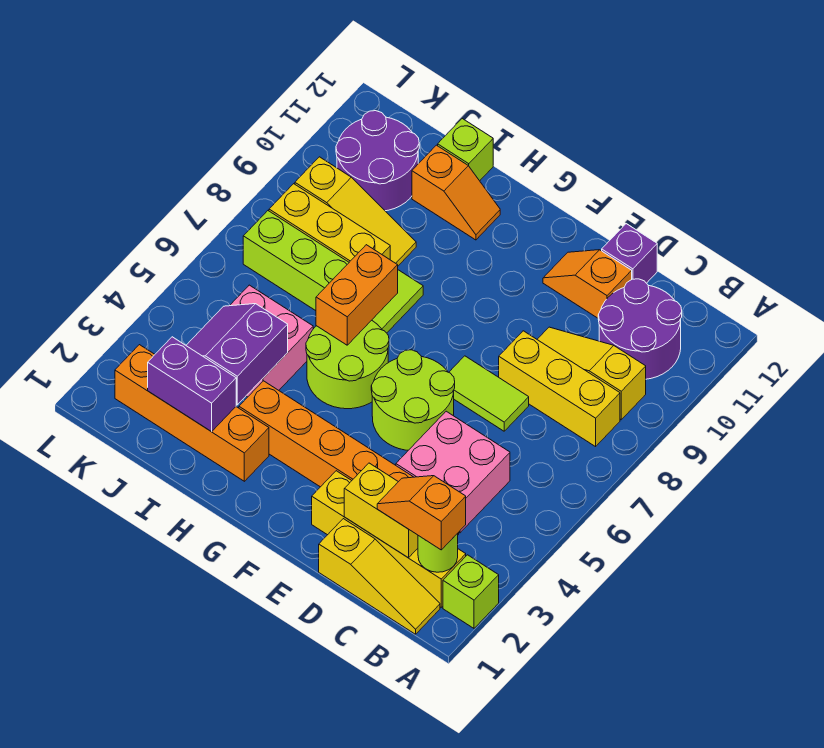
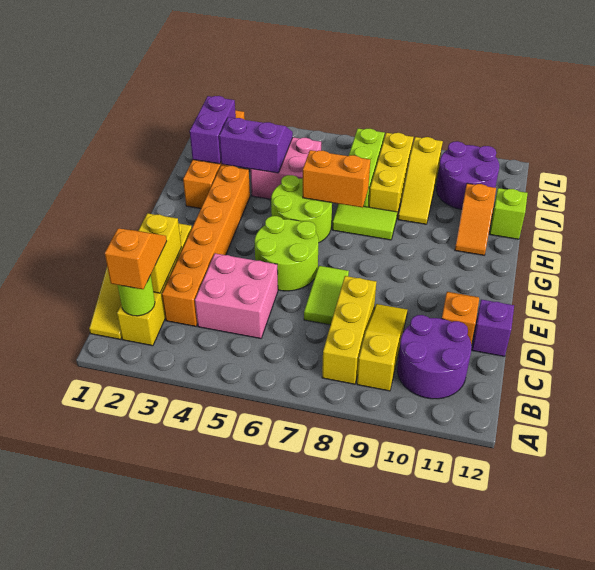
lime 1x1 brick [443,555,499,628] -> none

